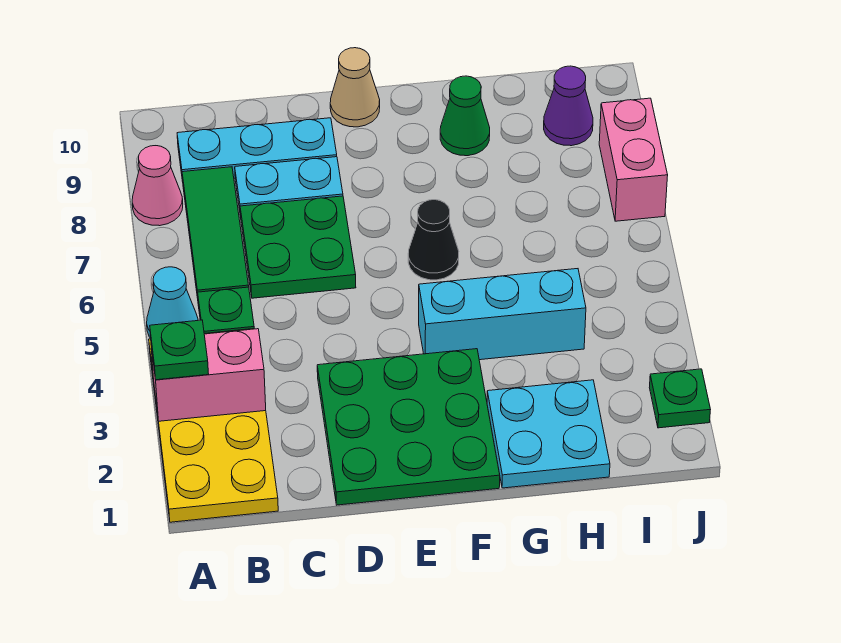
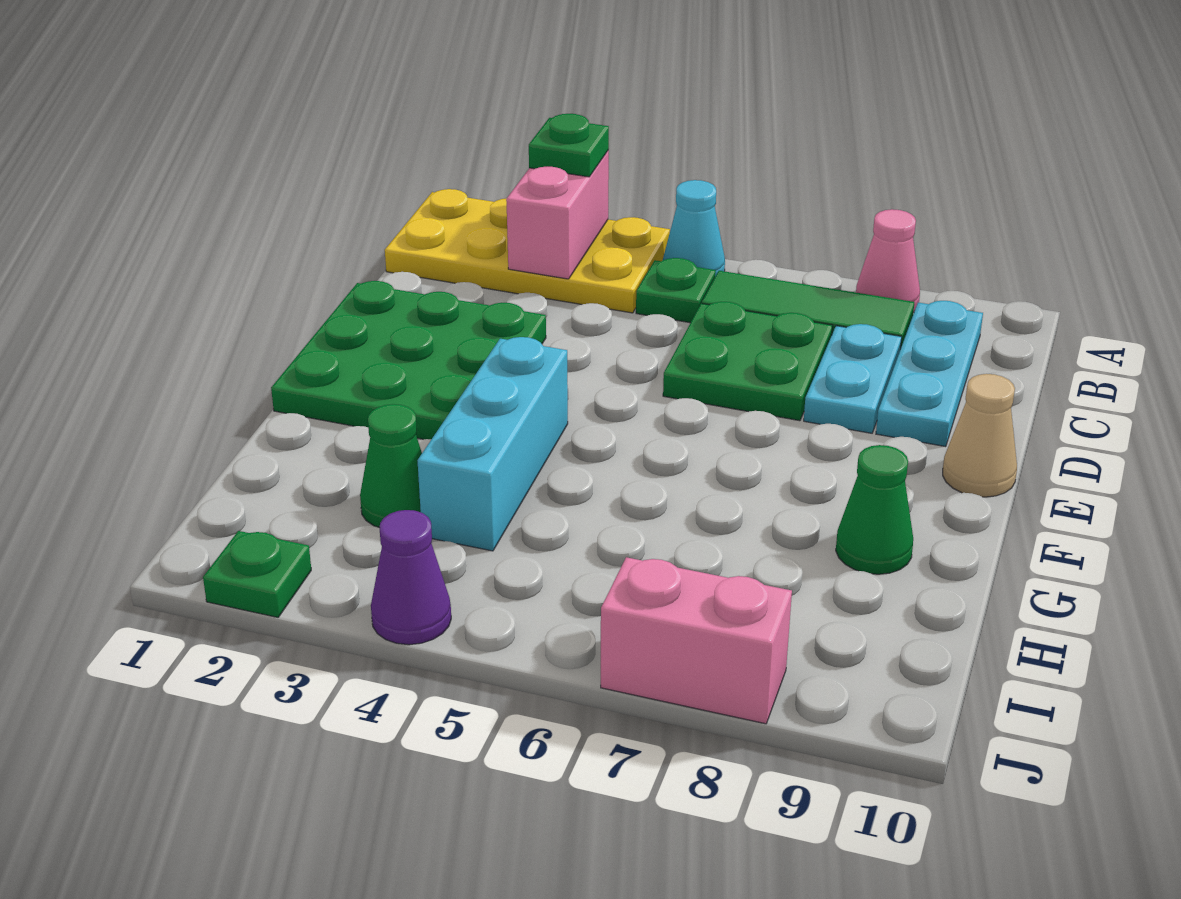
black 1x1 cone [408,200,459,280] -> none
cyan 2x2 plate [487,380,610,488] -> none
none -> green 1x1 cone [360,404,422,528]
purple 1x1 cone [544,66,593,146] -> purple 1x1 cone moved to [371,510,451,645]

